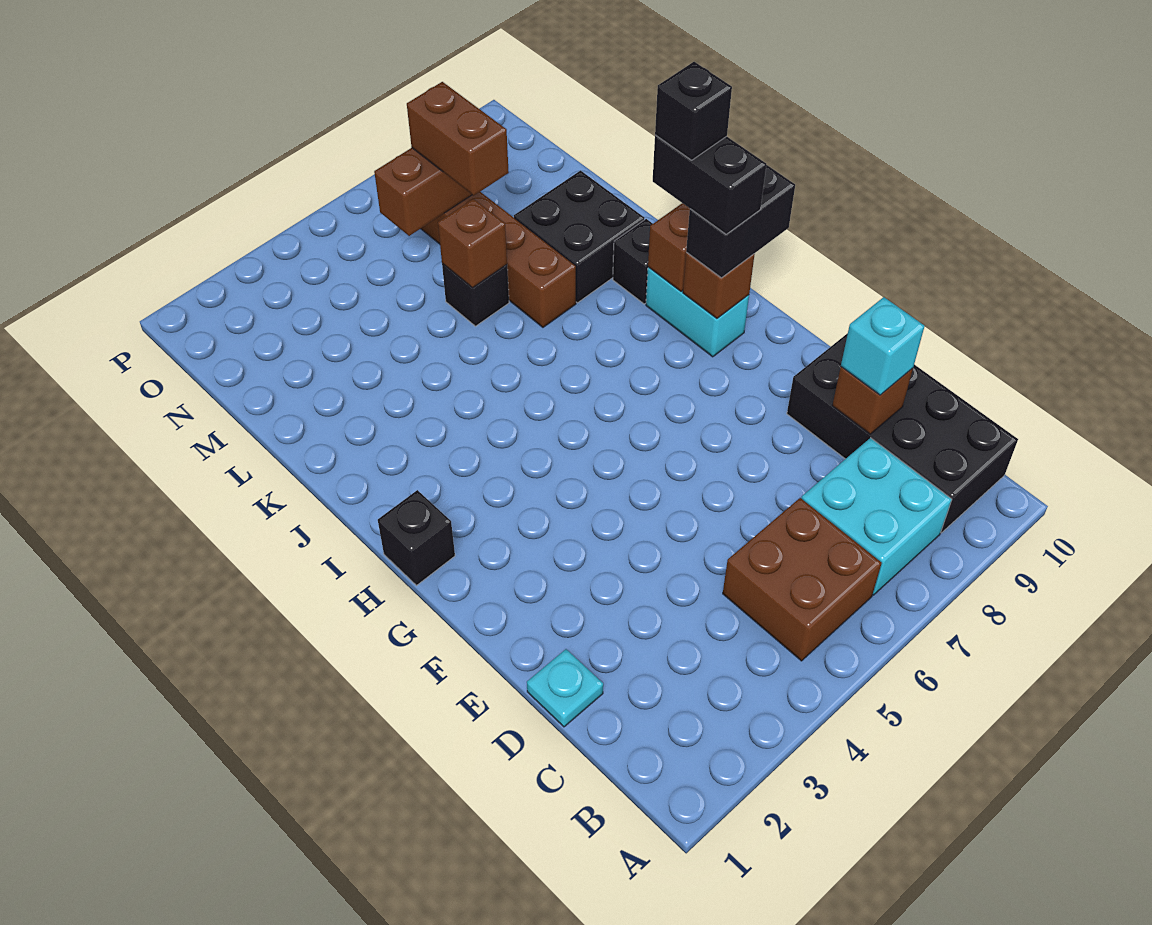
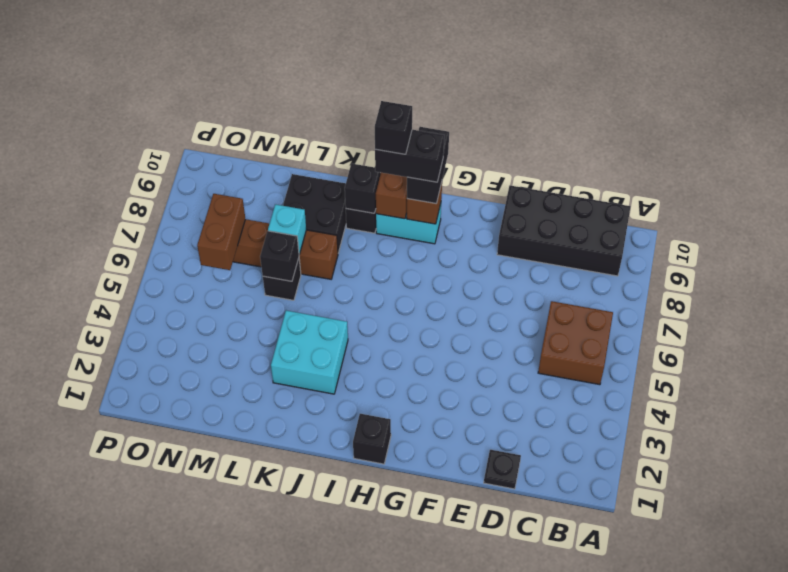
cyan 2x2 brick [801,438,952,595] -> cyan 2x2 brick moved to [271,311,348,394]
cyan 1x1 plate [527,649,603,727] -> black 1x1 plate [484,450,521,489]
brown 1x1 brick [832,367,913,434] -> none
cyan 1x1 brick [841,297,924,395] -> cyan 1x1 brick moved to [268,204,306,254]
none -> black 1x1 brick [345,164,381,213]
brown 1x1 brick [438,199,507,288] -> black 1x1 brick [260,231,299,281]
brown 1x2 brick [407,82,509,195] -> none

